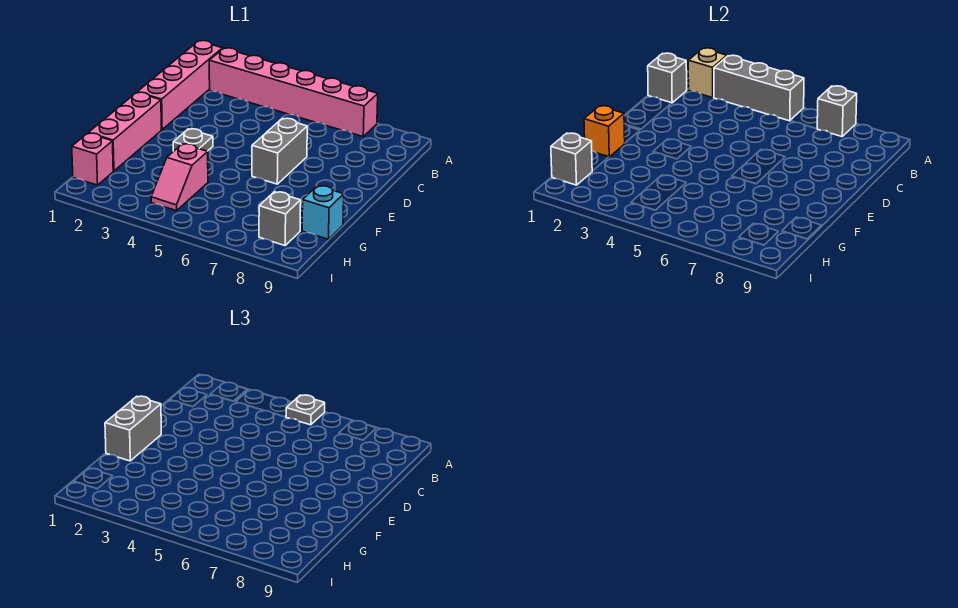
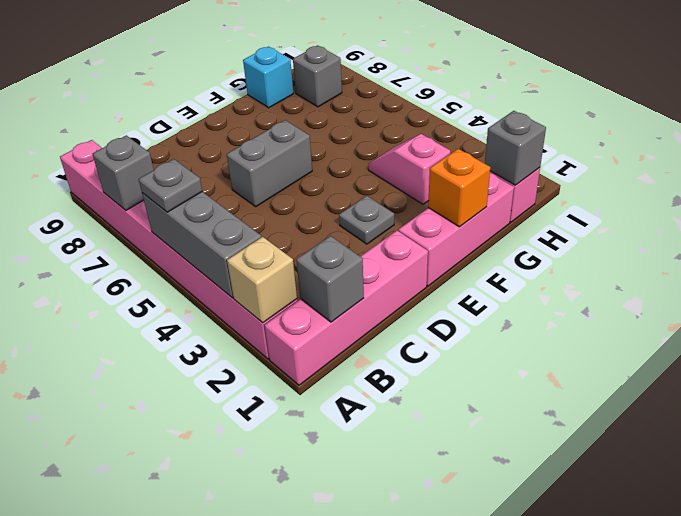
pink 1x6 brick [209,48,378,137] -> pink 1x8 brick [60,140,297,359]
grey 1x2 brick [105,396,161,461] -> none
pink 1x2 slope [151,144,208,211] -> pink 1x2 slope turned to [368,134,450,204]

